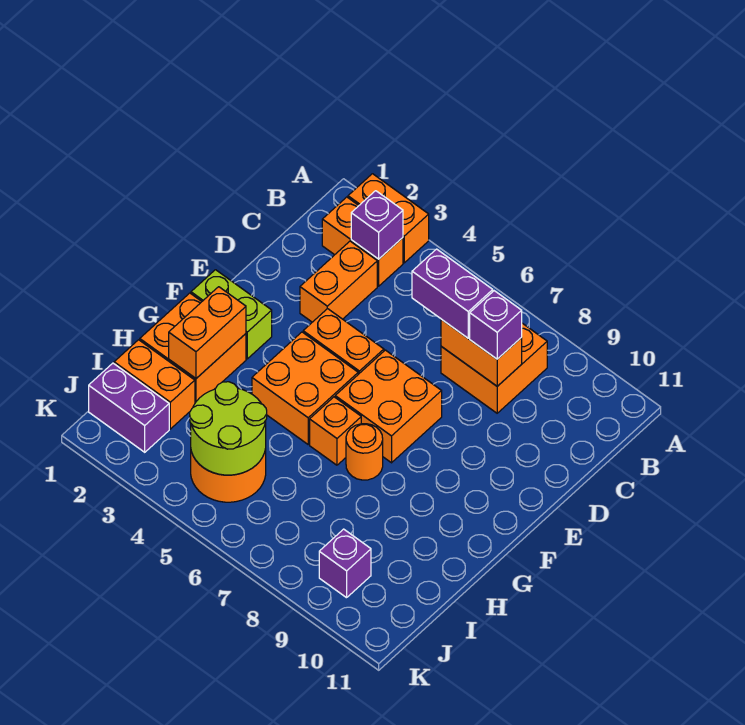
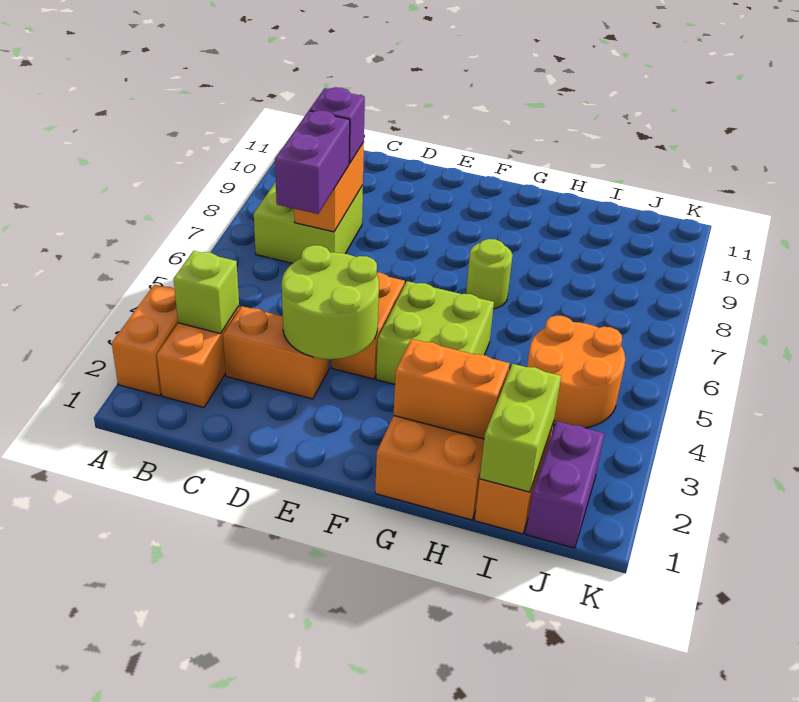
purple 1x1 brick [351,191,403,259] -> lime 1x1 brick [174,251,239,334]
orange 2x2 brick [441,323,547,413] -> lime 2x2 brick [254,182,363,263]
orange 2x2 brick [335,350,442,463] -> none
lime 1x2 brick [191,270,272,359] -> lime 1x2 brick moved to [480,364,561,492]
orange 2x2 brick [252,332,358,444] -> lime 2x2 brick [376,281,494,384]
orange 1x1 brick [310,397,361,465] -> none
orange 1x1 round brick [346,424,383,480] -> lime 1x1 round brick [466,239,513,309]
lime 2x2 round brick [190,382,267,475] -> lime 2x2 round brick moved to [282,245,379,359]
purple 1x1 brick [319,529,371,598] -> none

